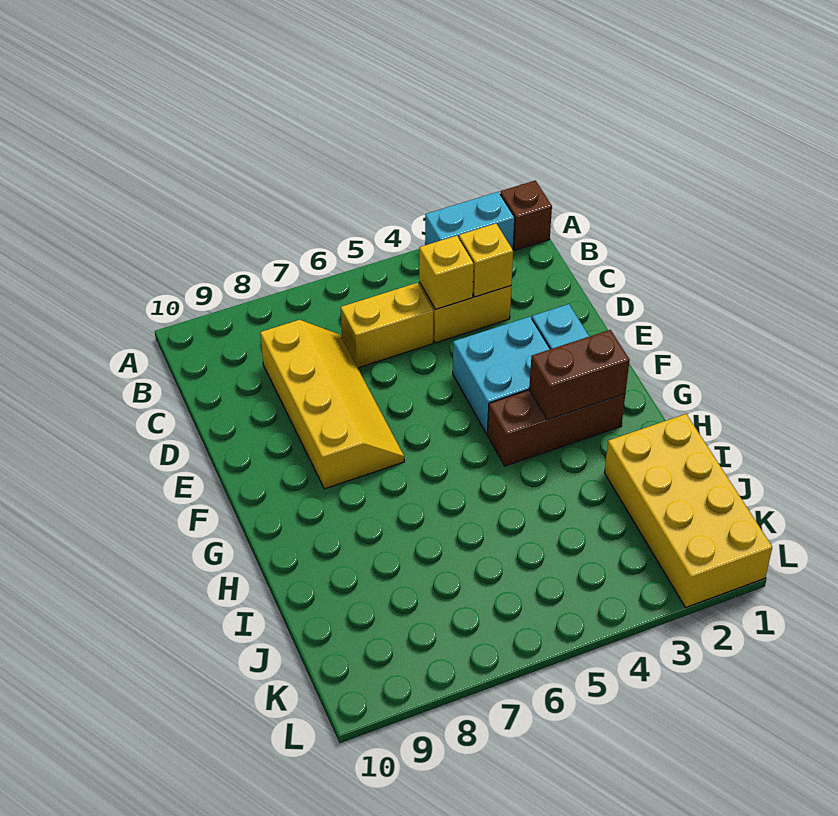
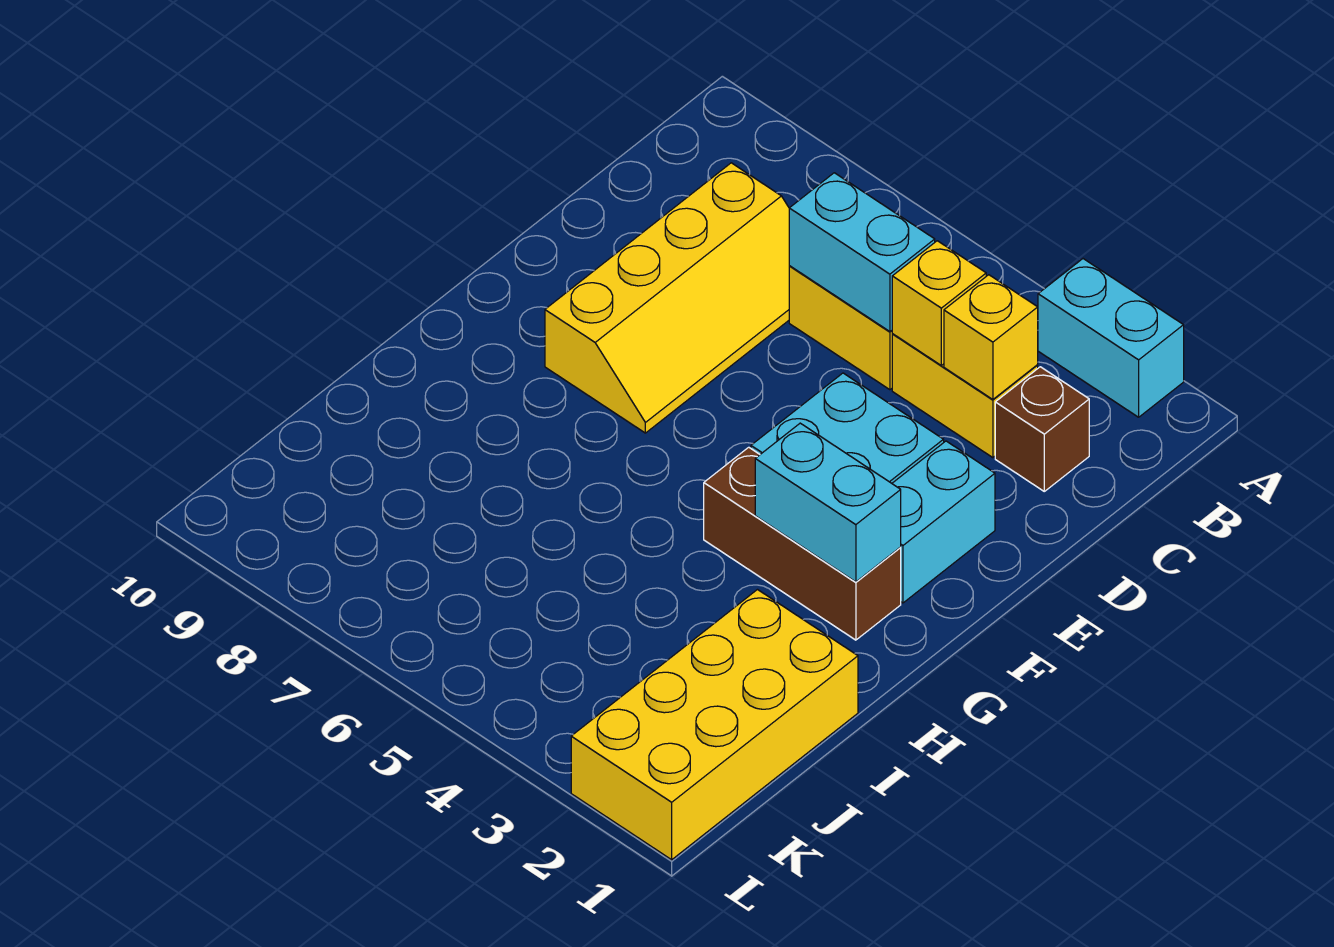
brown 1x1 brick [500,180,552,250] -> brown 1x1 brick moved to [995,367,1089,491]
none -> cyan 1x2 brick [789,173,935,332]
brown 1x2 brick [529,330,630,420] -> cyan 1x2 brick [755,423,901,582]

